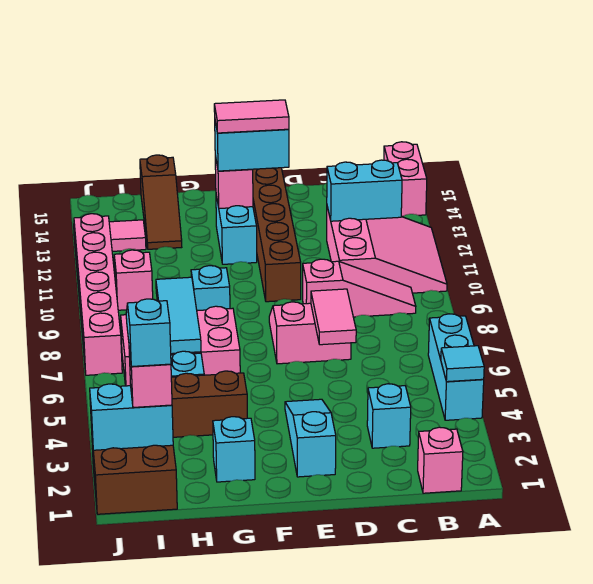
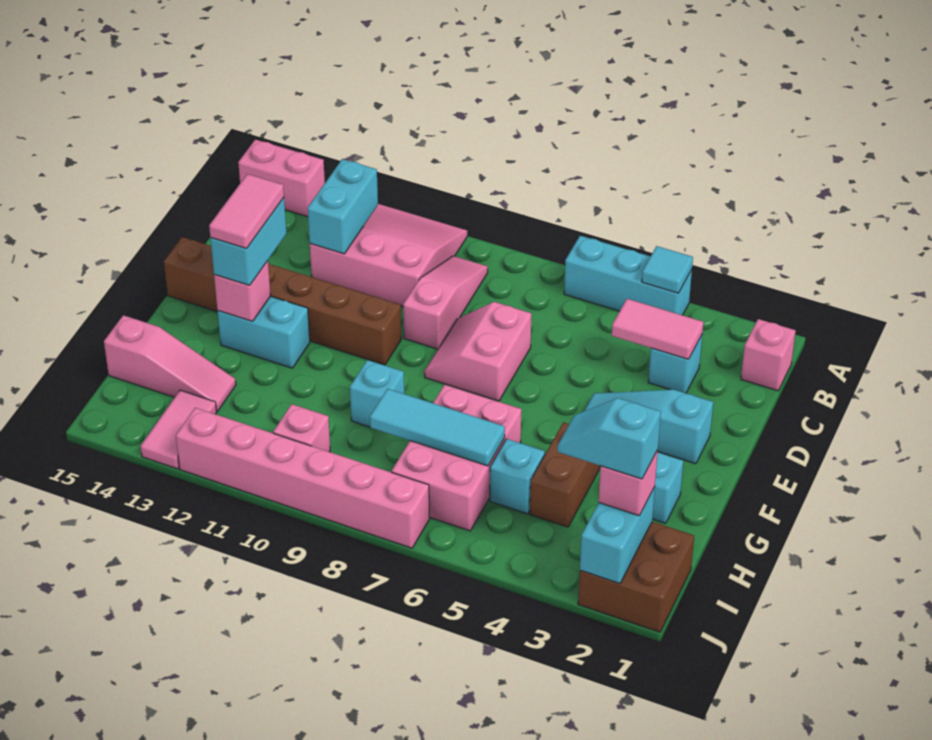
pink 1x2 tile [311,289,356,345] -> pink 1x2 tile moved to [612,299,703,359]
brown 1x3 slope [140,155,182,249] -> pink 1x3 slope [104,315,236,411]

